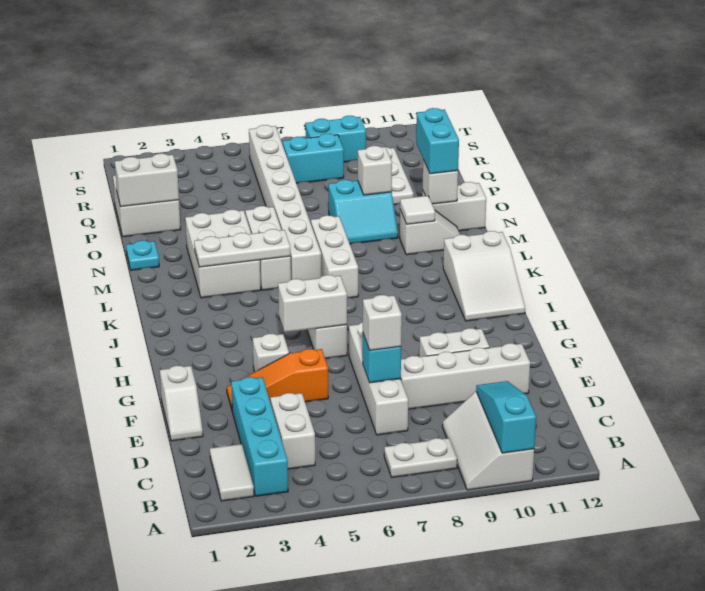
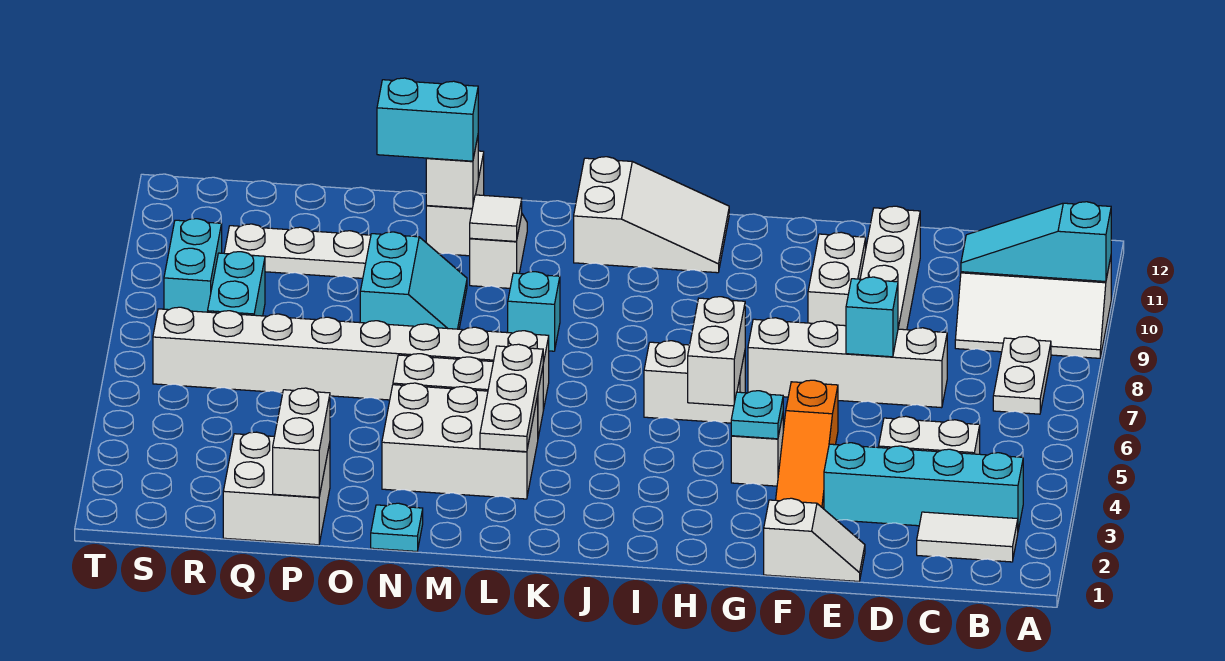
white 1x1 brick [363,295,402,351] -> none
none -> cyan 1x1 plate [731,391,783,439]
white 1x3 brick [311,215,358,298] -> none
none -> cyan 1x1 brick [508,272,560,351]
white 1x1 brick [358,146,392,195] -> none

